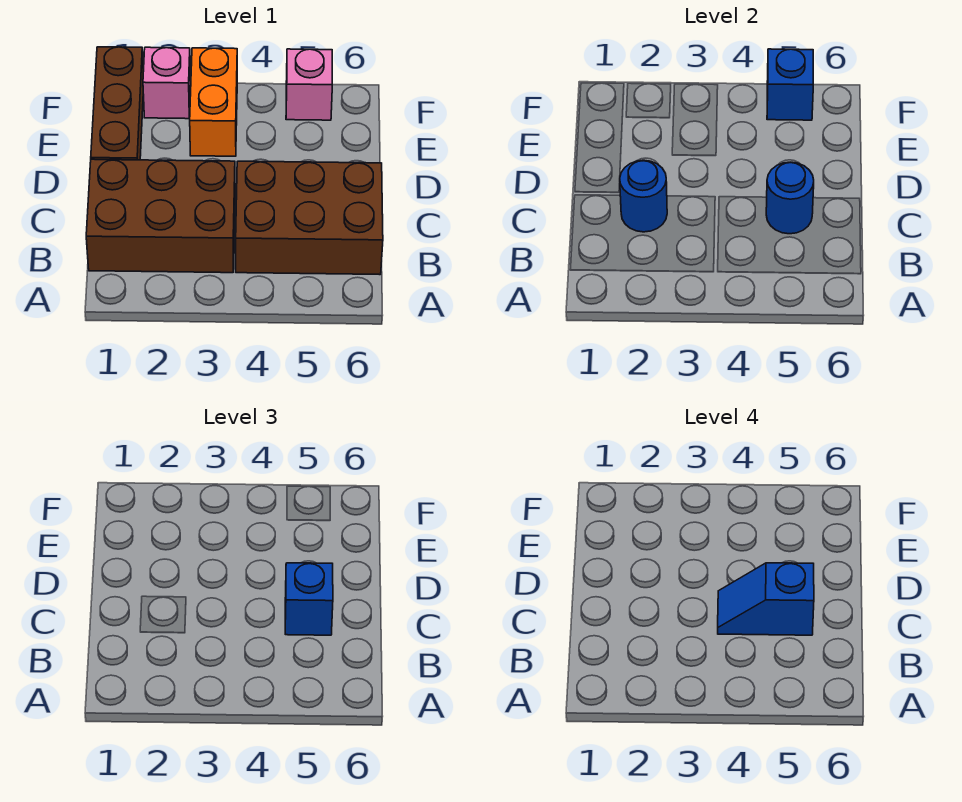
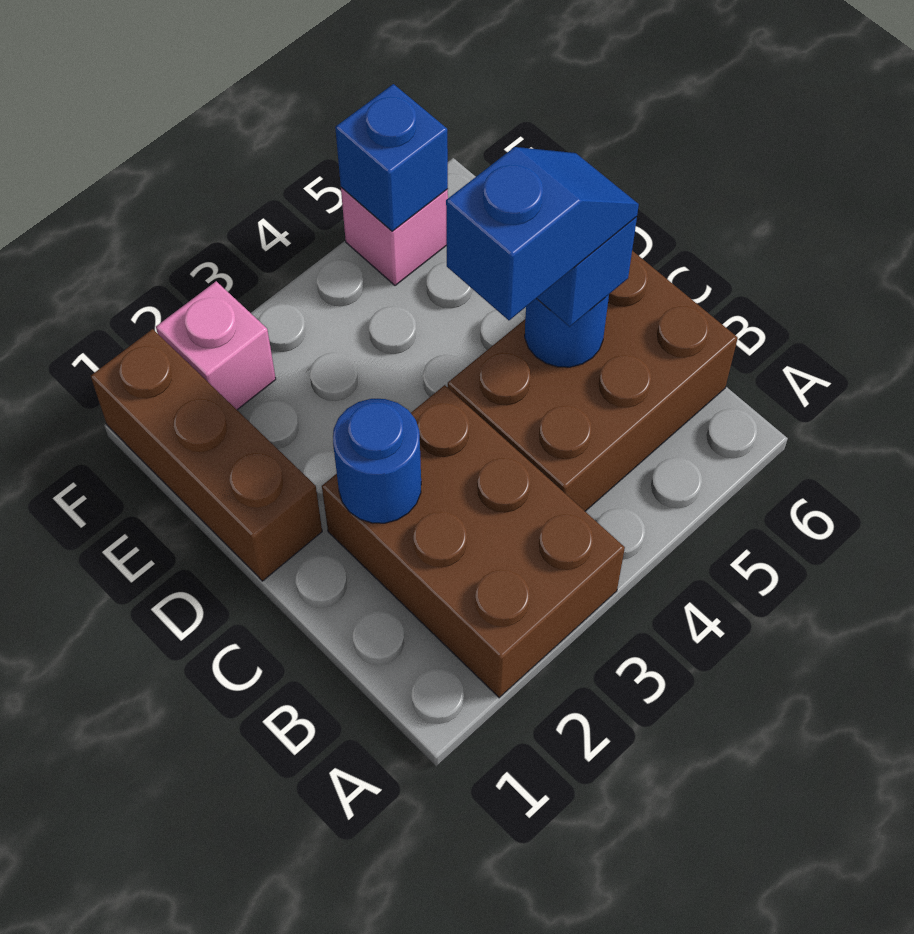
brown 2x3 brick [86,159,235,273] -> brown 2x3 brick turned to [322,385,625,698]
blue 1x2 slope [718,563,814,635] -> blue 1x2 slope turned to [446,147,639,320]
orange 1x2 brick [190,48,237,156] -> none

